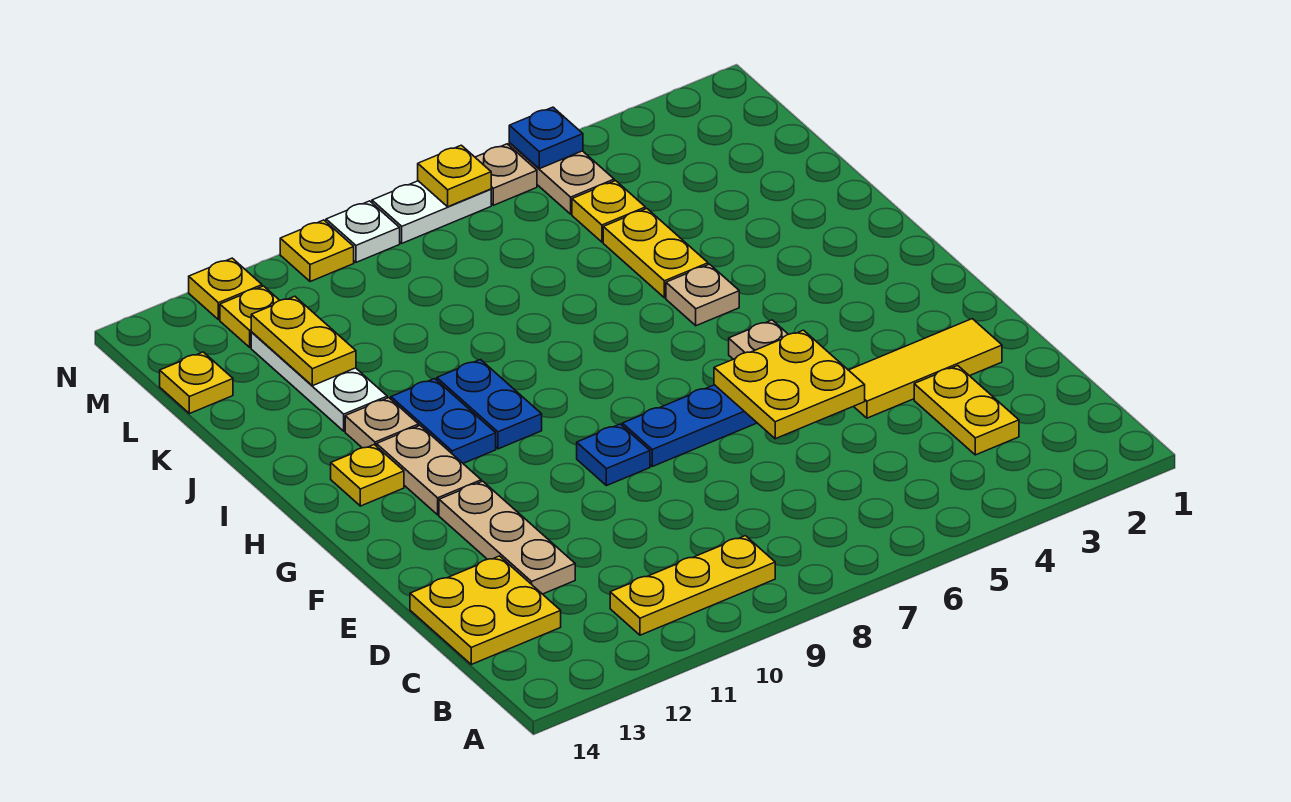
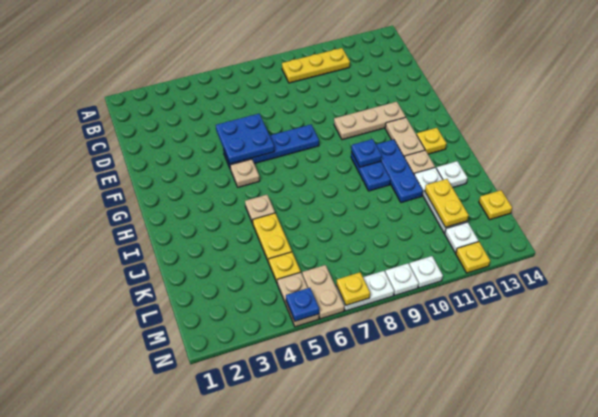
yellow 1x2 plate [914,366,1019,455] -> none
yellow 2x2 plate [410,556,561,664] -> none
tan 1x3 plate [439,481,575,594] -> tan 1x3 plate turned to [334,102,406,140]
yellow 1x3 tile [849,319,1002,418] -> none
yellow 2x2 plate [714,330,865,439] -> blue 2x2 plate [216,114,274,164]
blue 1x1 plate [577,424,650,486] -> blue 1x1 plate moved to [351,139,382,167]
blue 1x2 plate [391,379,496,463] -> blue 1x3 plate [376,140,423,203]
none -> white 1x1 plate [436,161,468,188]
yellow 1x1 plate [220,286,280,347] -> white 1x1 plate [445,222,478,253]
tan 1x1 plate [475,144,537,205] -> tan 1x2 plate [302,265,344,319]
yellow 1x1 plate [280,220,354,282] -> white 1x1 plate [409,256,443,288]

